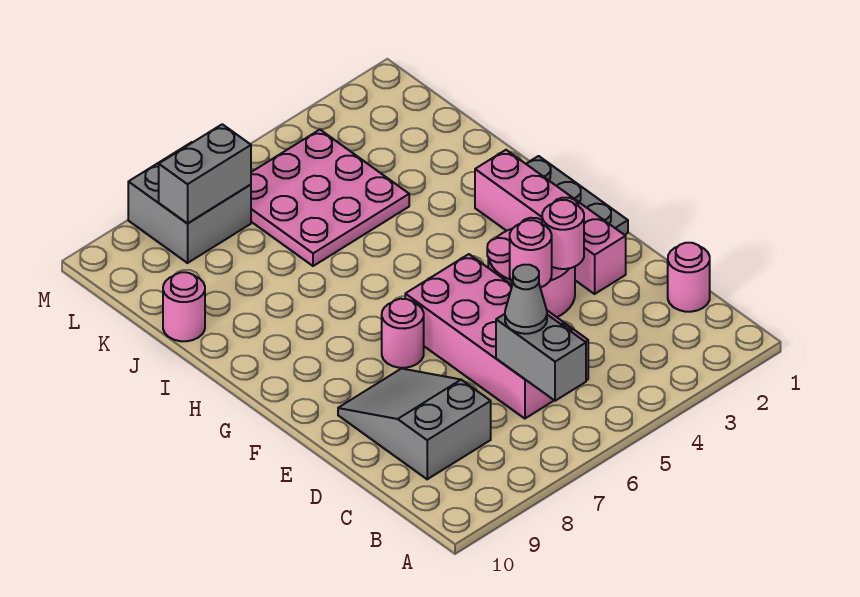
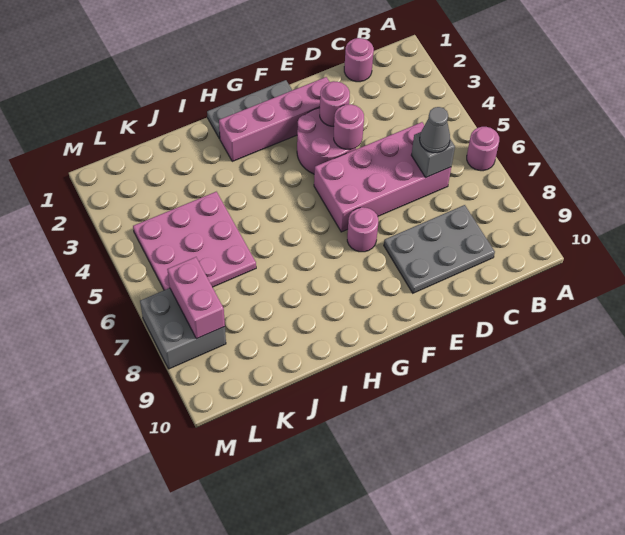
grey 1x2 brick [496,314,586,401] -> grey 1x1 brick [411,132,455,177]
grey 2x3 slope [338,369,491,479] -> grey 2x3 plate [384,205,495,293]
pink 1x1 round brick [163,272,205,341] -> pink 1x1 round brick moved to [467,127,499,171]
grey 1x2 brick [159,124,251,224] -> pink 1x2 brick [167,257,225,339]

